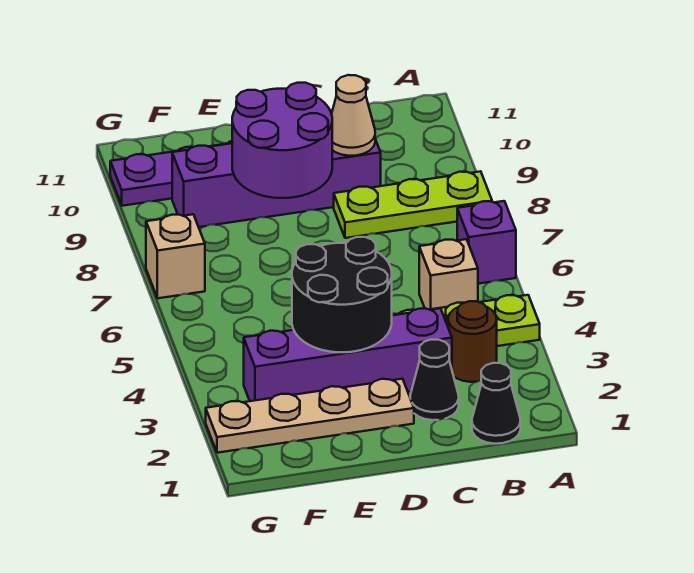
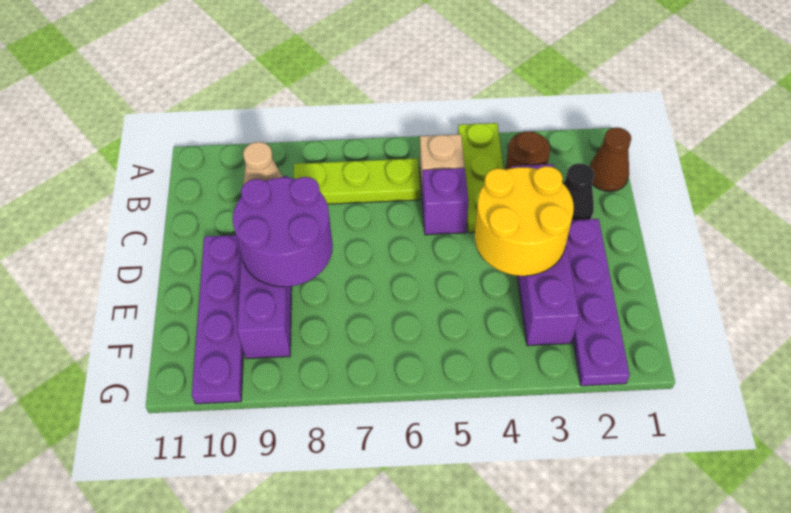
purple 1x1 brick [457,201,516,284] -> purple 1x1 brick moved to [422,168,468,235]
lime 1x3 plate [334,171,492,238] -> lime 1x3 plate turned to [294,158,420,204]
black 1x1 cone [472,363,521,444] -> brown 1x1 cone [589,127,631,192]
tan 1x4 plate [206,379,414,453] -> purple 1x4 plate [567,219,630,386]
black 2x2 round brick [292,237,392,352] -> yellow 2x2 round brick [475,166,574,276]
tan 1x1 brick [146,214,205,298] -> none

